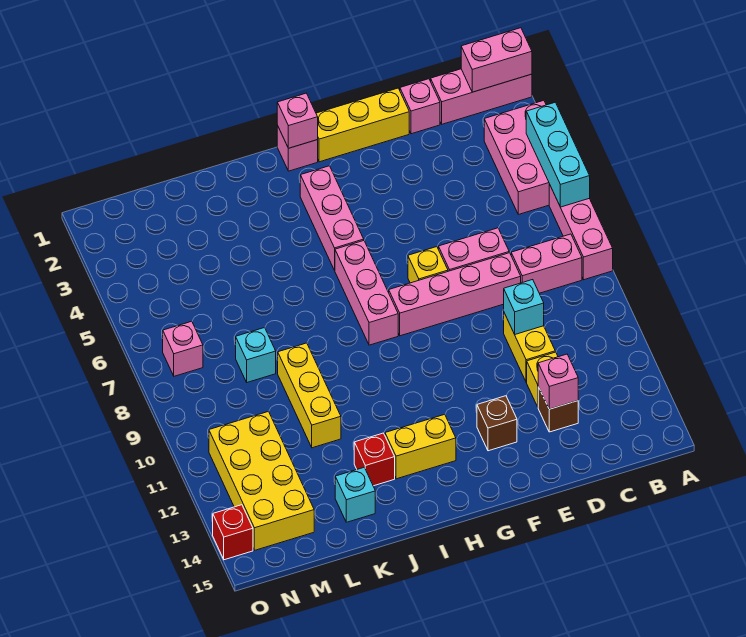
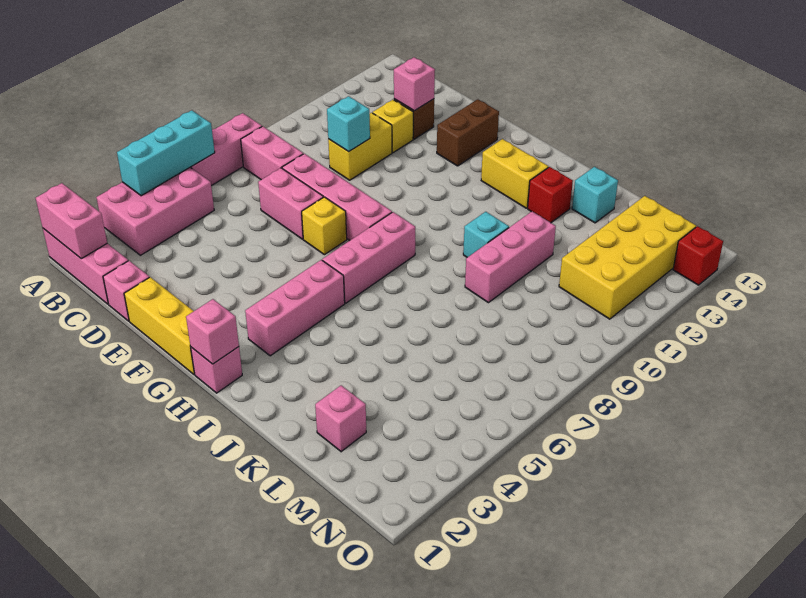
brown 1x1 brick [477,396,517,451] -> brown 1x2 brick [437,99,499,166]
yellow 1x3 brick [278,343,341,448] -> pink 1x3 brick [465,212,556,303]
cyan 1x1 brick [236,328,276,382] -> cyan 1x1 brick moved to [463,212,509,257]
pink 1x1 brick [163,321,203,376] -> pink 1x1 brick moved to [315,385,366,452]

